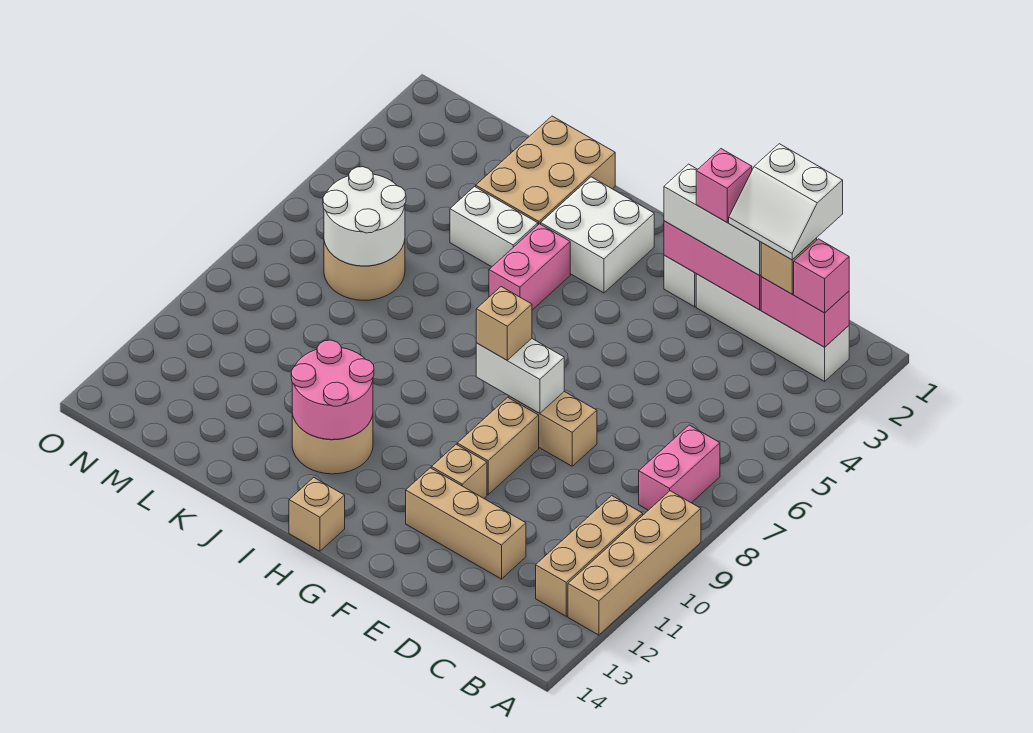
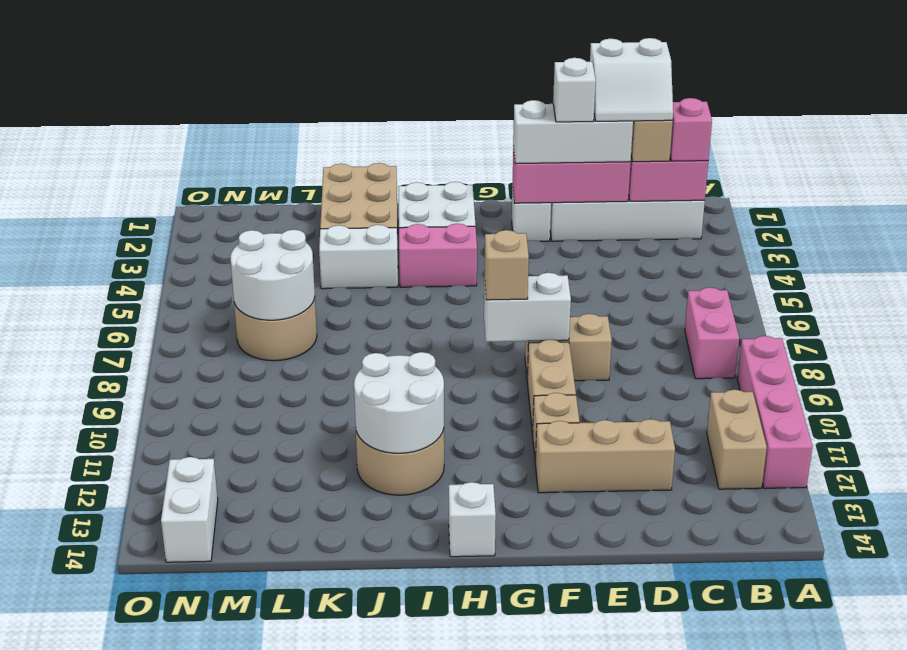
tan 1x4 brick [568,491,701,635] -> pink 1x4 brick [737,336,812,488]
tan 1x3 brick [536,496,643,616] -> tan 1x2 brick [707,390,767,489]
pink 1x1 brick [696,149,752,222] -> white 1x1 brick [553,58,596,122]
tan 1x1 brick [289,477,345,551] -> white 1x1 brick [449,482,496,557]
pink 1x2 brick [489,224,570,310] -> pink 1x2 brick turned to [399,224,477,287]
pink 2x2 round brick [291,340,374,440] -> white 2x2 round brick [354,352,444,453]
none -> white 1x2 brick [161,457,218,562]

